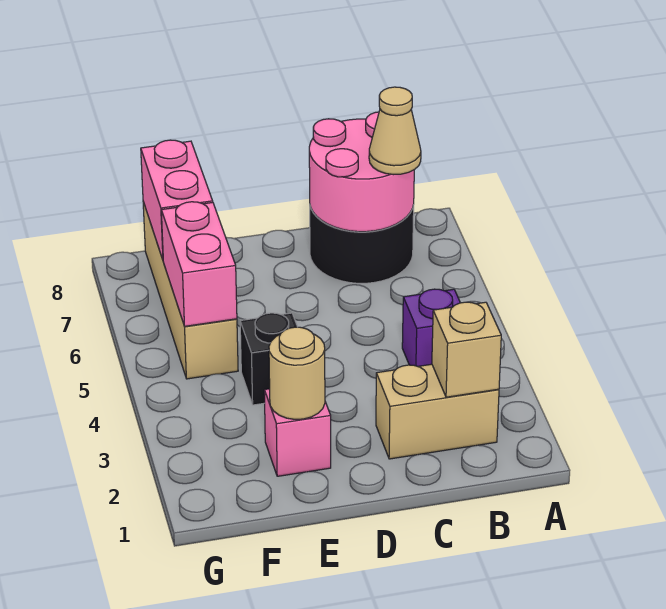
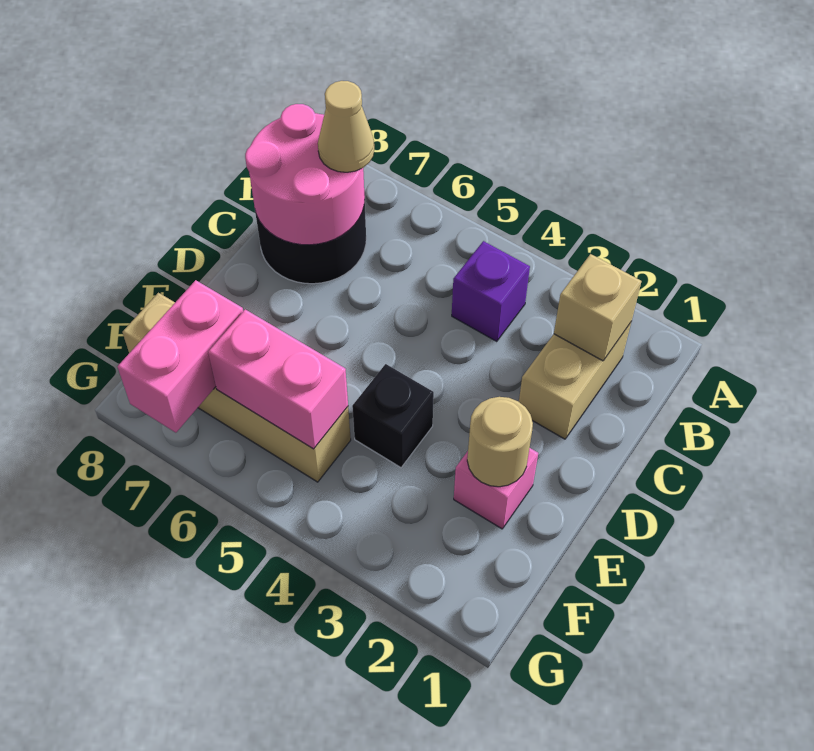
pink 1x2 brick [141,140,213,260] -> pink 1x2 brick turned to [118,280,243,433]

